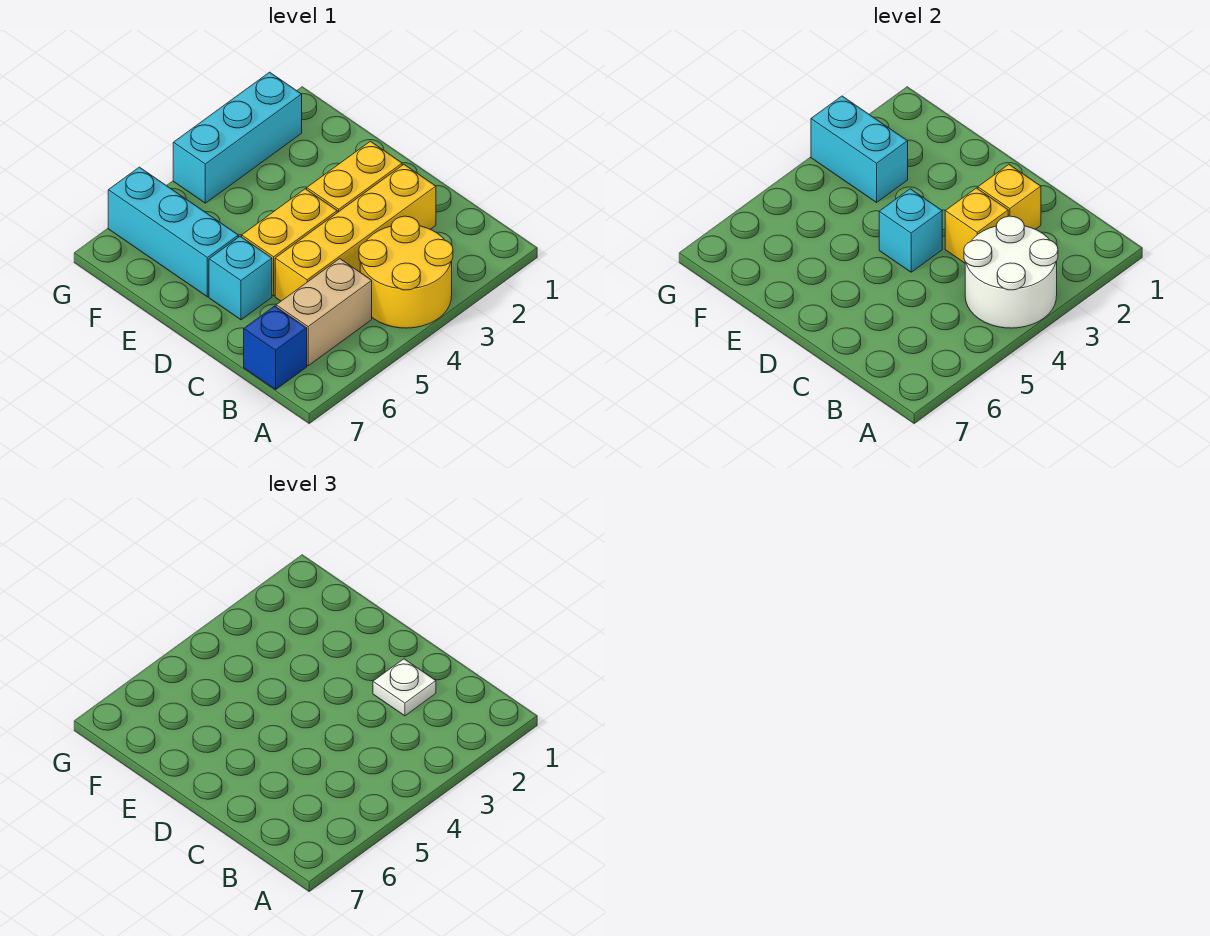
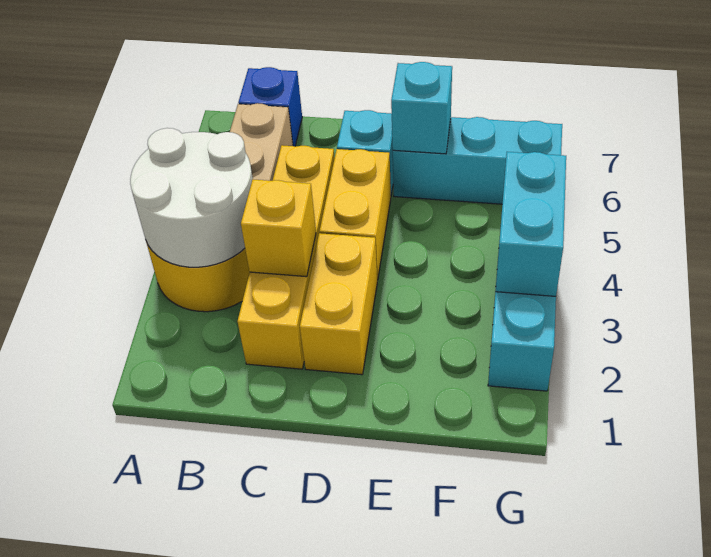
yellow 1x1 brick [978,165,1041,229] -> none
white 1x1 plate [373,659,436,716] -> none
cyan 1x1 brick [879,189,942,272] -> cyan 1x1 brick moved to [391,62,452,154]
cyan 1x2 brick [811,96,908,202] -> cyan 1x2 brick turned to [496,152,566,296]

